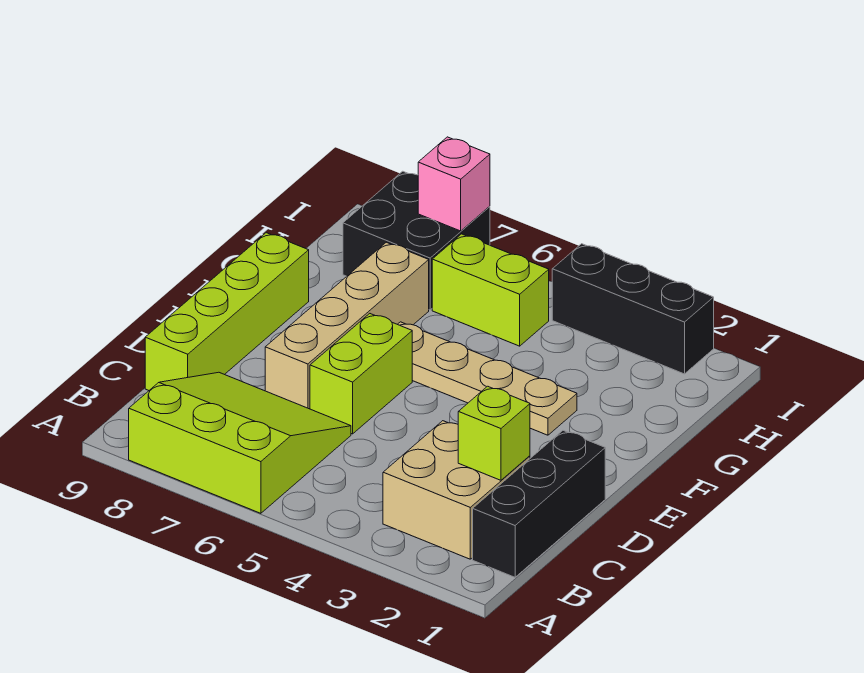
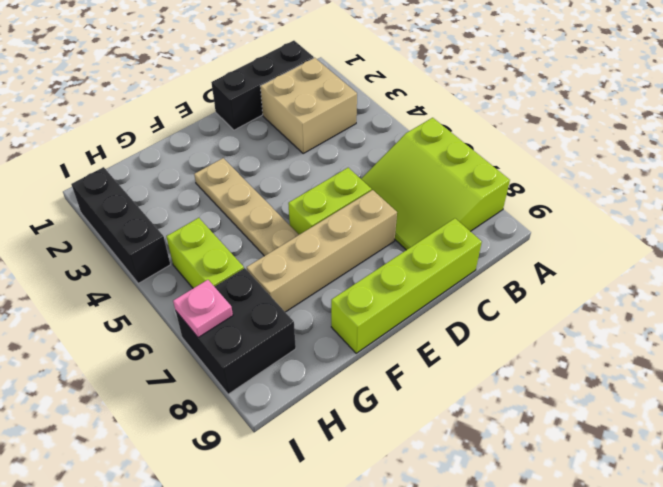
lime 1x1 brick [458,386,530,480] -> none
pink 1x1 brick [418,137,490,231] -> pink 1x1 plate [173,280,233,337]

